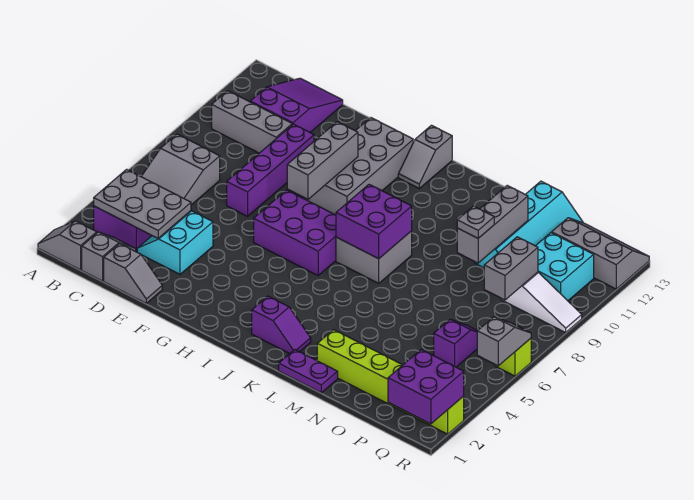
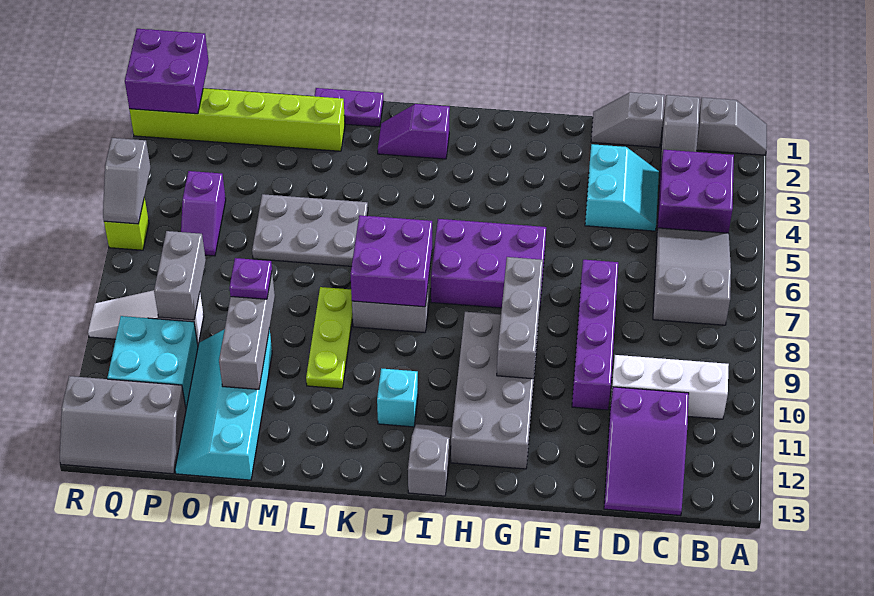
grey 2x3 plate [94,169,191,238] -> grey 2x3 plate moved to [252,194,368,266]
grey 1x3 brick [212,91,292,153] -> white 1x3 brick [610,355,729,419]
none -> cyan 1x1 brick [377,368,418,427]
none -> lime 1x3 plate [306,287,353,389]
grey 1x1 plate [457,206,494,238] -> purple 1x1 plate [229,258,272,299]

